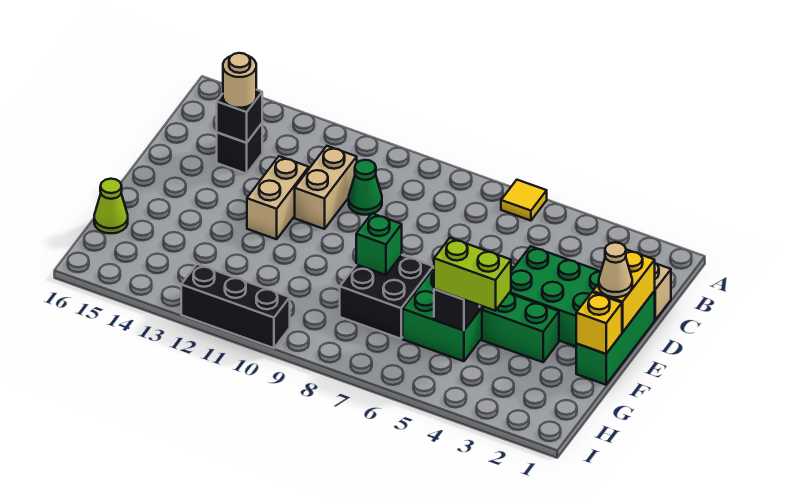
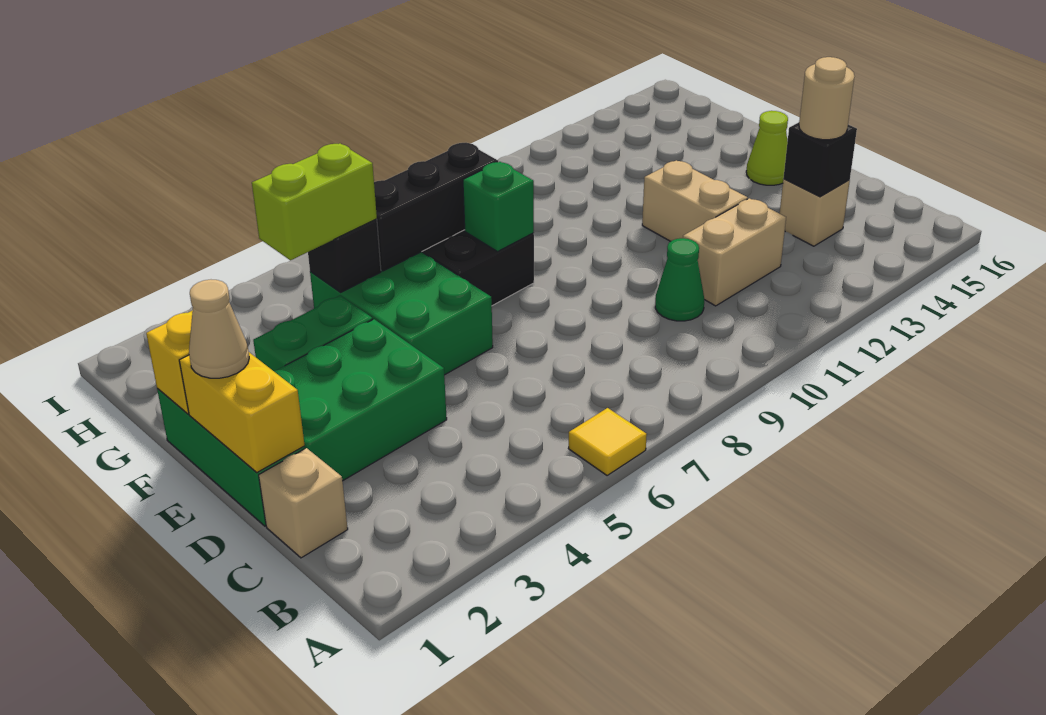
tan 1x2 brick [295,146,357,229] -> tan 1x2 brick turned to [683,198,786,306]
black 1x1 brick [217,124,262,174] -> tan 1x1 brick [780,179,850,246]
lime 1x1 cone [94,179,128,233] -> lime 1x1 cone moved to [746,111,788,185]
black 1x3 brick [181,264,290,348] -> black 1x3 brick moved to [374,143,498,271]

